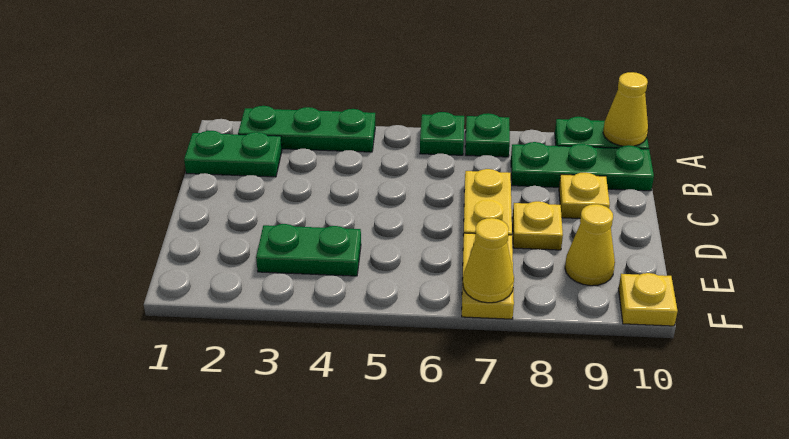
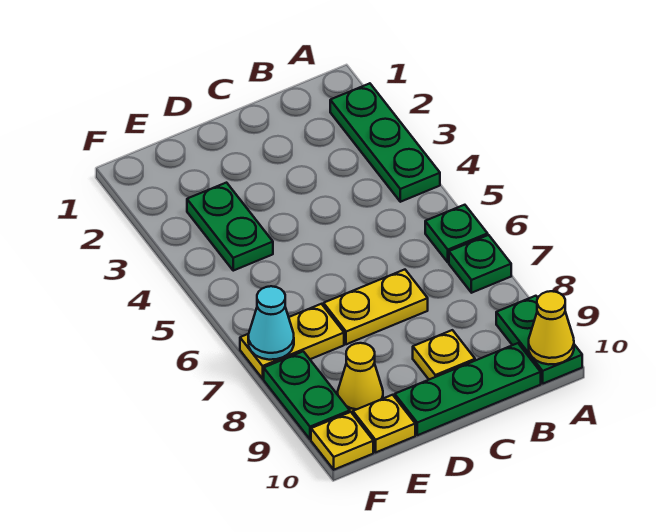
green 1x2 plate [184,131,282,177] -> green 1x2 plate moved to [264,351,350,439]
green 1x3 plate [511,142,654,191] -> green 1x3 plate turned to [395,343,541,435]
yellow 1x1 plate [512,201,563,250] -> yellow 1x1 plate moved to [353,395,415,452]
yellow 1x1 cone [463,218,514,303] -> cyan 1x1 cone [248,286,294,360]

